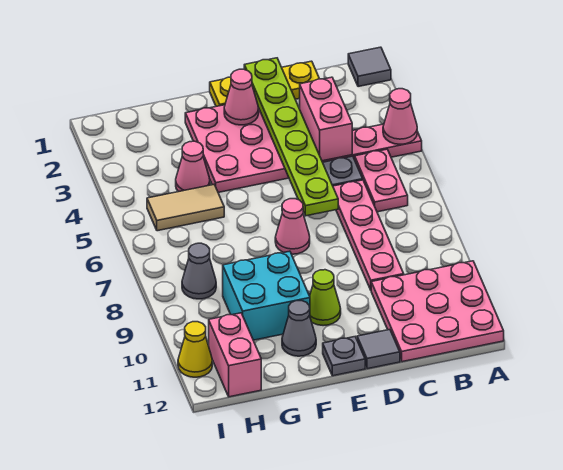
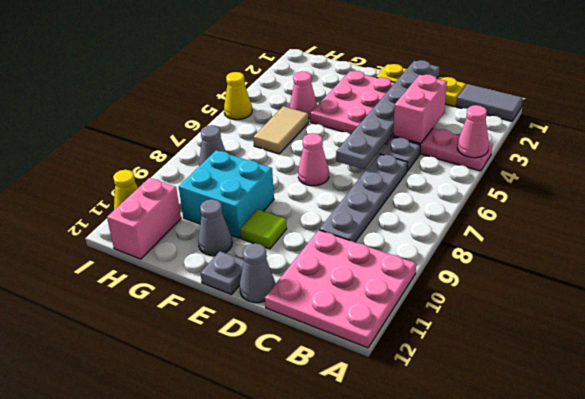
grey 1x1 tile [348,47,391,87] -> grey 1x2 tile [456,84,523,121]
pink 1x2 plate [355,149,408,212] -> none
pink 1x4 plate [333,180,404,290] -> grey 1x4 plate [319,154,407,242]
lime 1x6 plate [244,58,338,216] -> grey 1x6 plate [336,60,440,169]
grey 1x1 tile [357,330,400,369] -> grey 1x1 cone [240,243,275,303]
pink 1x1 cone [224,69,259,125] -> none
lime 1x1 cone [310,270,341,326] -> lime 1x1 tile [240,209,287,249]
tan 1x2 tile [147,185,224,231] -> tan 1x2 tile turned to [253,106,309,154]
none -> yellow 1x1 cone [224,72,252,120]

